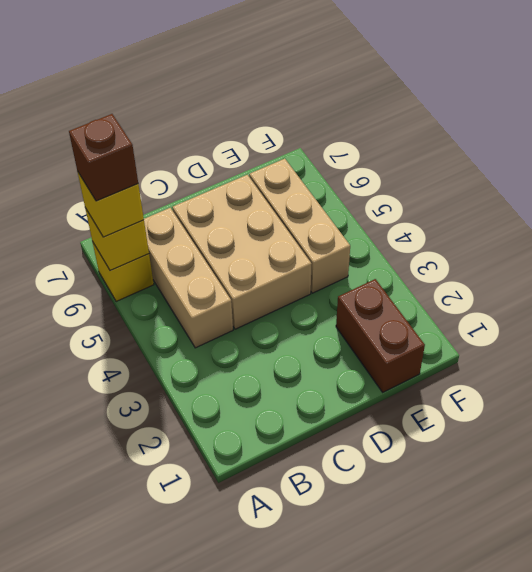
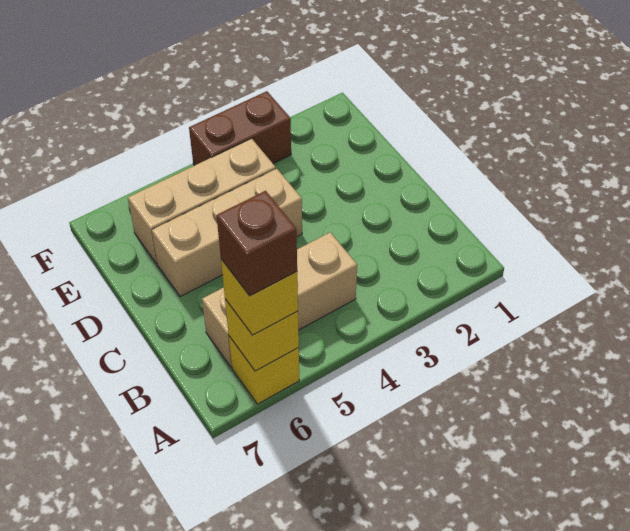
tan 2x3 brick [172,175,311,329] -> tan 1x3 brick [152,169,302,297]
brown 1x2 brick [336,279,425,392] -> brown 1x2 brick moved to [189,91,291,166]

